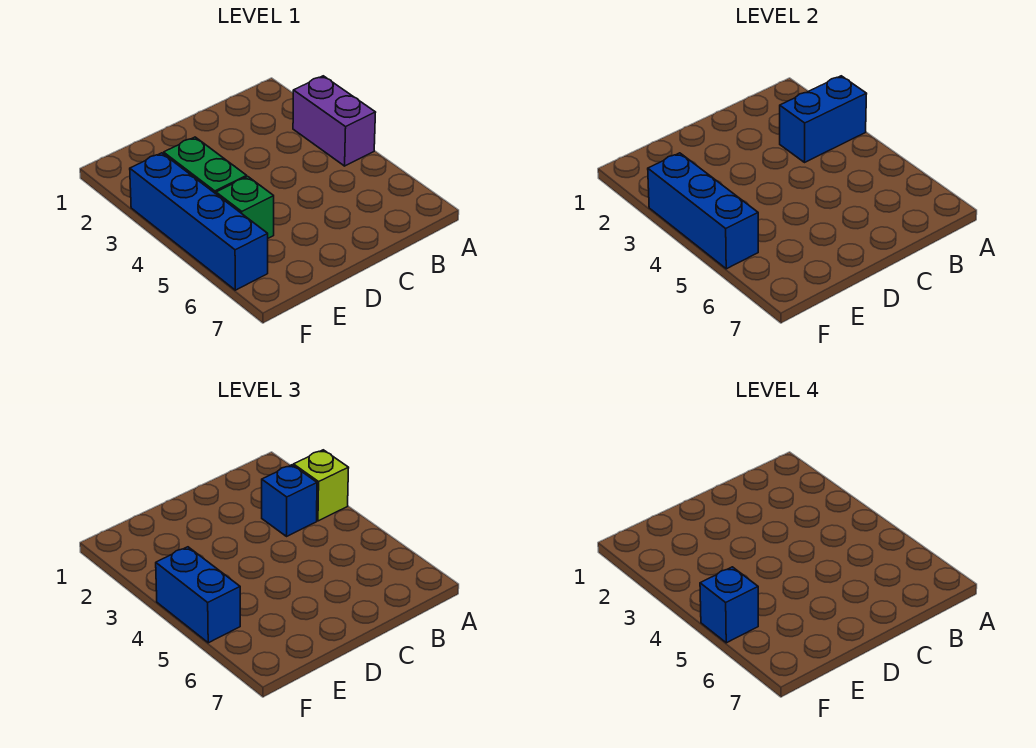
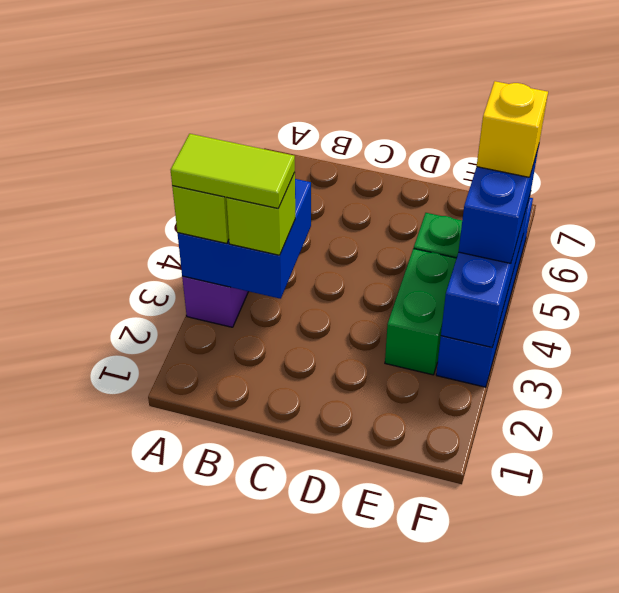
blue 1x2 brick [780,76,867,163] -> blue 2x2 brick [178,179,311,299]
none -> lime 1x2 tile [171,134,295,208]
blue 1x1 brick [262,465,317,537] -> lime 1x1 brick [226,173,295,255]
blue 1x1 brick [700,567,758,643] -> yellow 1x1 brick [477,81,548,177]

